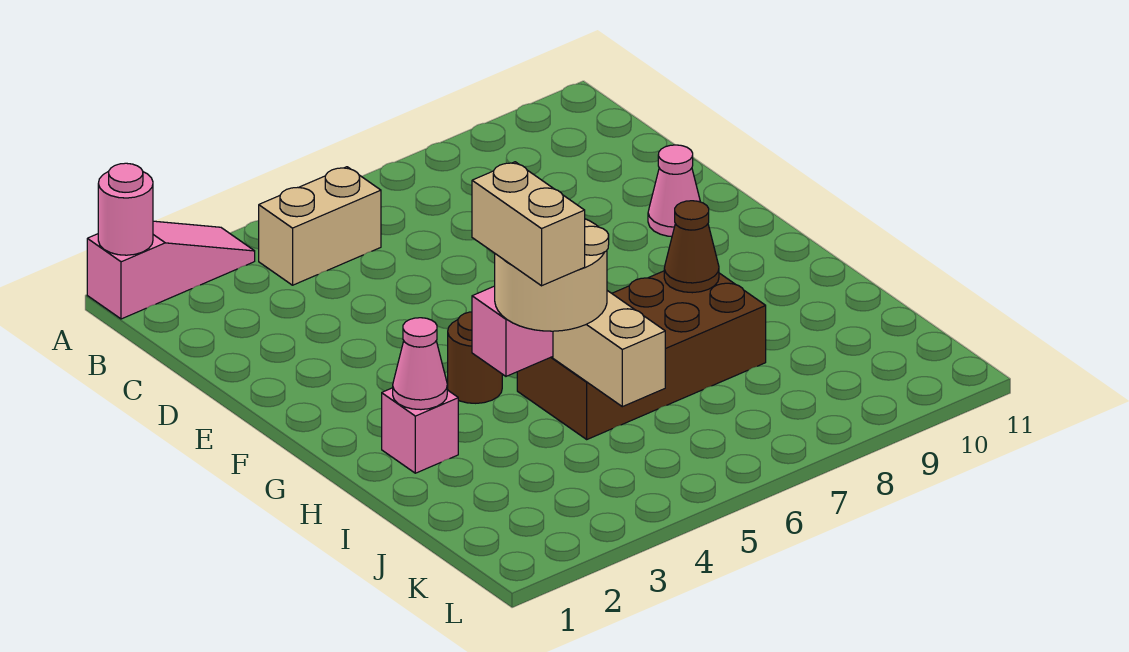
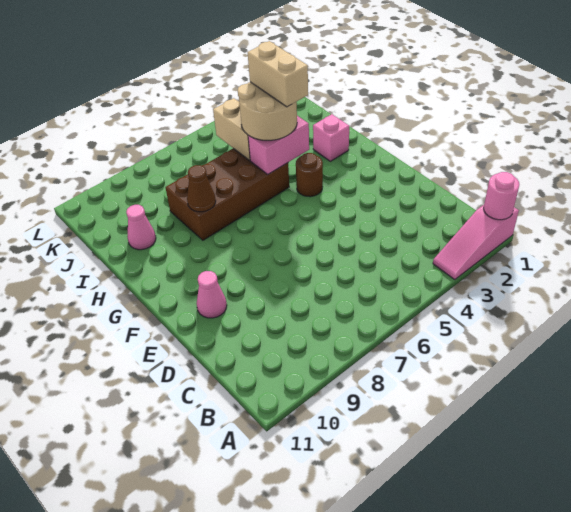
tan 1x2 brick [259,167,381,285] -> none
pink 1x1 cone [393,318,447,410] -> pink 1x1 cone moved to [126,205,156,250]

